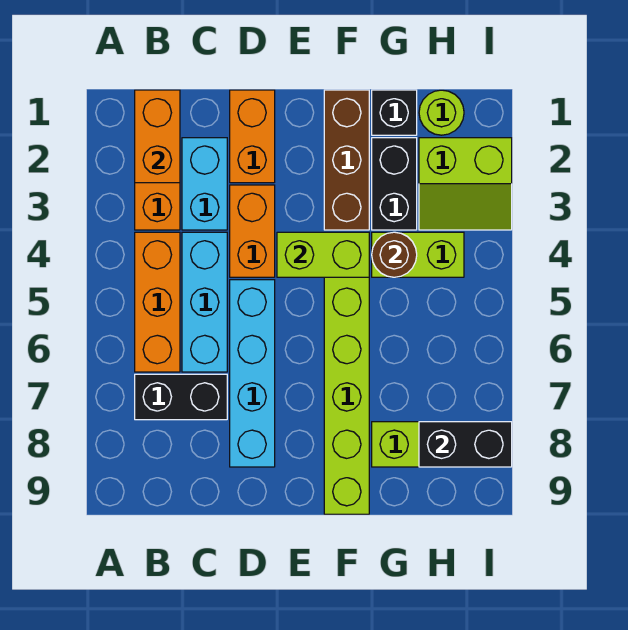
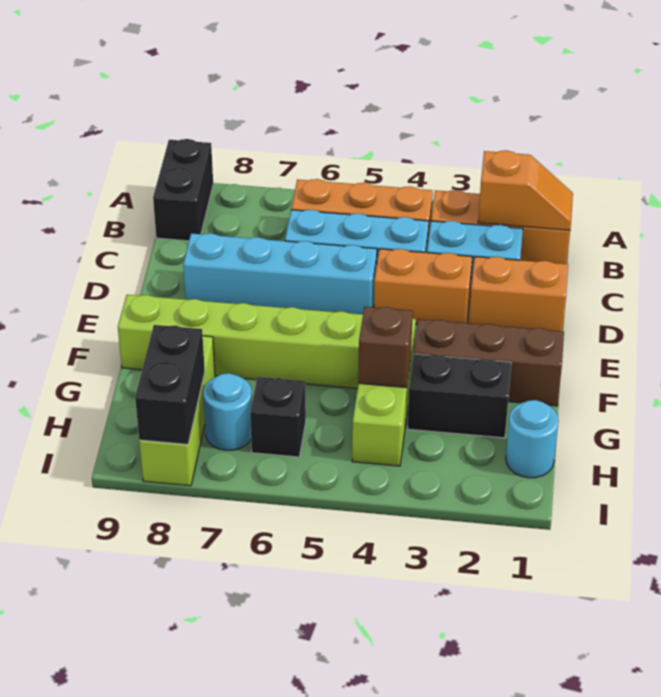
orange 1x2 brick [135,90,180,183] -> orange 1x2 slope [478,150,573,230]
black 1x2 brick [135,374,227,420] -> black 1x2 brick moved to [153,139,213,241]
lime 1x2 brick [277,232,369,277] -> none
black 1x1 brick [372,90,417,135] -> black 1x1 brick moved to [250,377,306,457]
brown 1x1 round brick [372,232,417,277] -> brown 1x1 brick [358,307,413,388]
lime 1x1 round brick [419,90,464,135] -> cyan 1x1 round brick [506,400,558,478]
lime 2x2 slope [419,138,512,230] -> none
none -> cyan 1x1 round brick [203,373,252,450]

